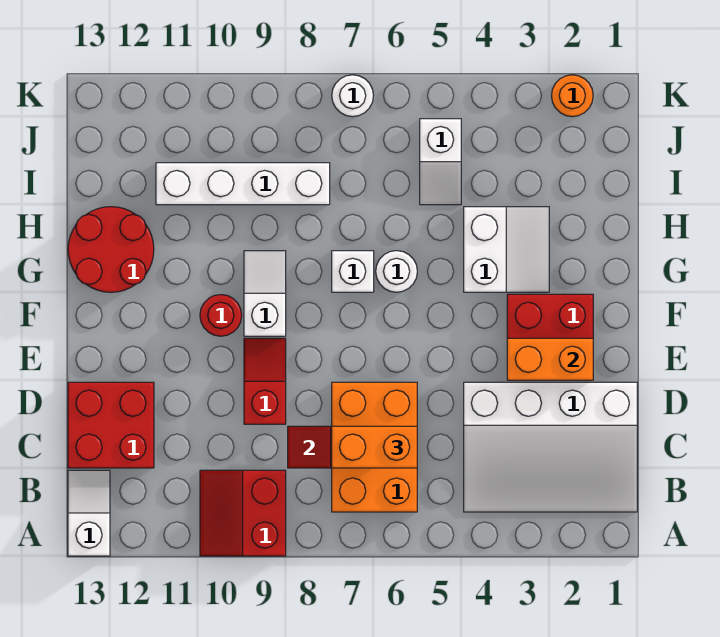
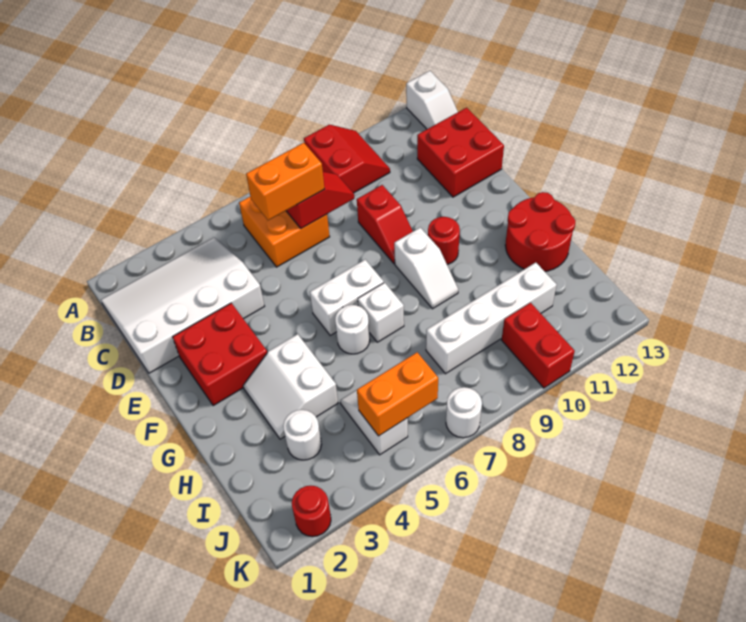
orange 2x3 brick [332,382,417,512] -> orange 2x2 brick [239,197,330,267]
orange 1x2 brick [507,338,593,380] -> orange 1x2 brick moved to [357,352,438,436]
none -> white 1x2 brick [310,260,384,335]
none -> white 1x1 round brick [283,410,322,460]
none -> red 1x2 brick [502,303,575,388]
orange 1x1 round brick [551,75,593,117] -> red 1x1 round brick [292,486,331,537]

